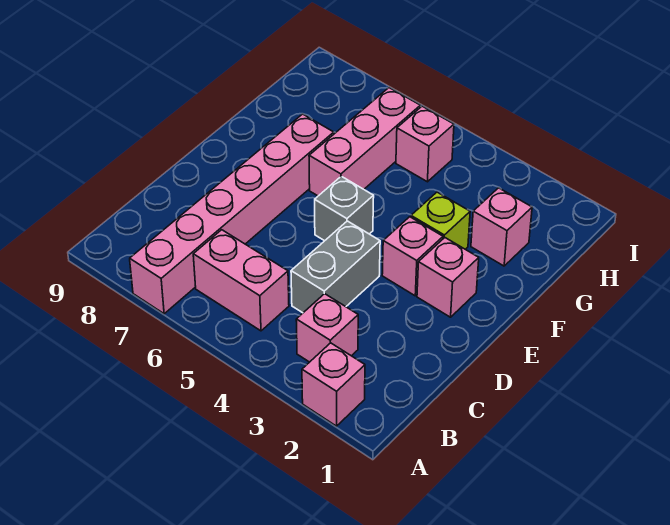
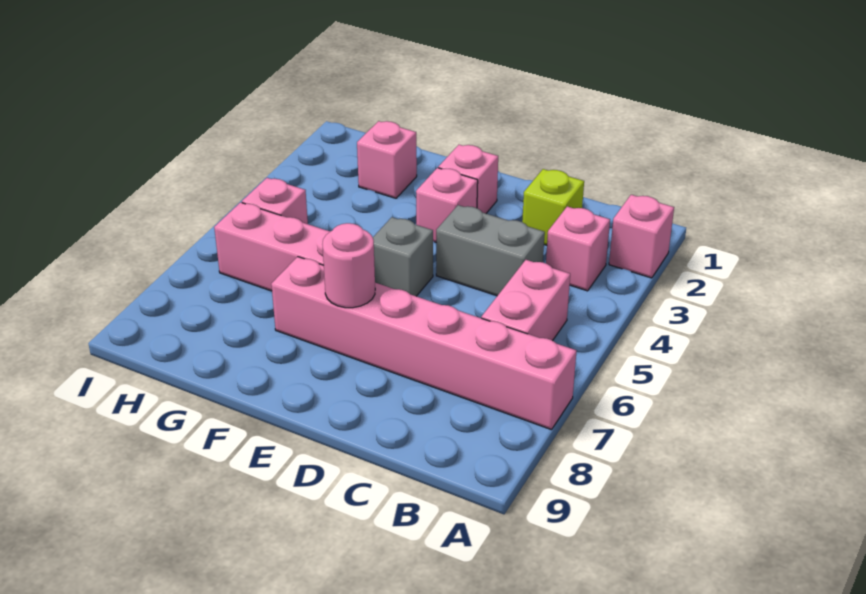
none -> pink 1x1 round brick [322,223,375,308]
lime 1x1 brick [411,192,470,249] -> lime 1x1 brick moved to [522,169,584,245]

